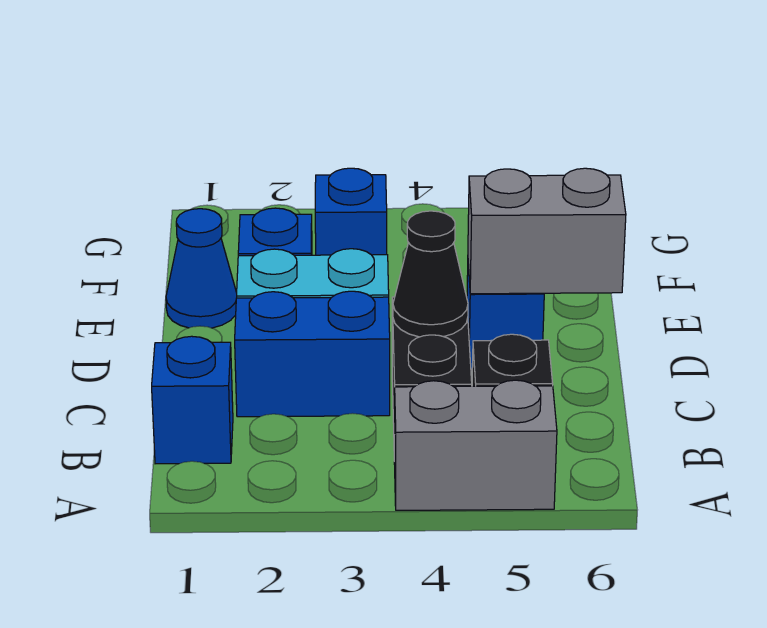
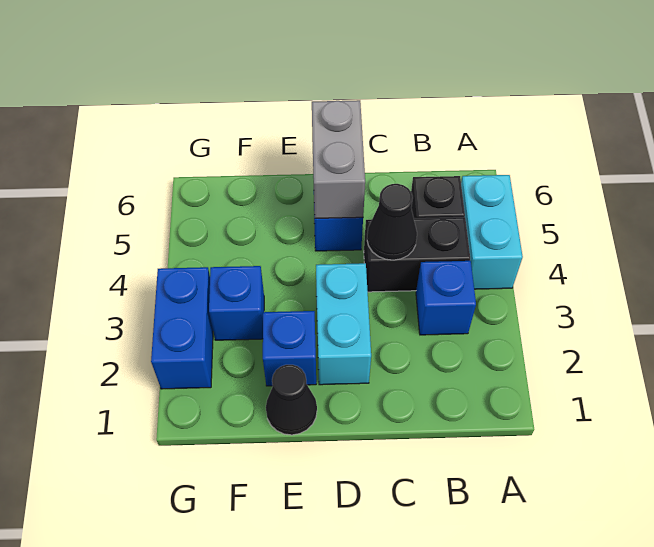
grey 1x2 brick [394,380,557,510] -> cyan 1x2 brick [461,175,523,289]
blue 1x1 brick [152,336,233,464] -> blue 1x1 brick moved to [416,261,476,335]
blue 1x2 brick [235,291,390,417] -> blue 1x2 brick moved to [151,267,213,389]
blue 1x1 cone [166,209,237,328] -> black 1x1 cone [266,365,317,435]

